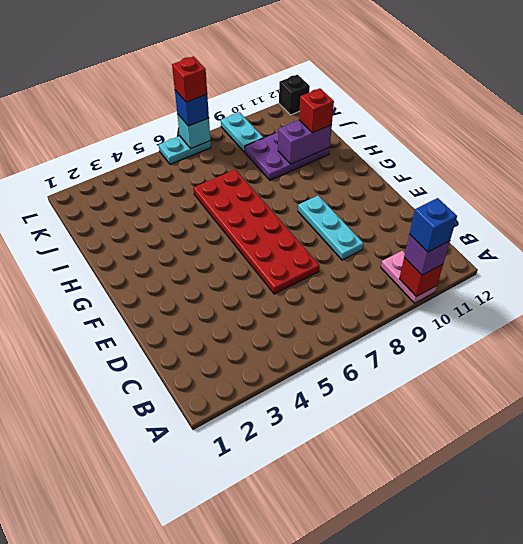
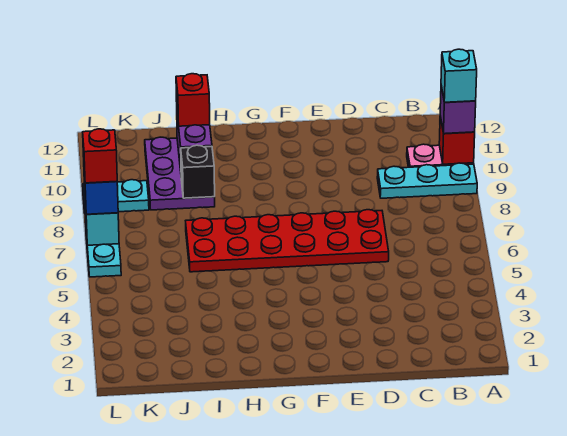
blue 1x1 brick [409,198,457,252] -> cyan 1x1 brick [441,49,477,102]
cyan 1x3 plate [298,195,364,260] -> cyan 1x3 plate moved to [377,163,477,198]
black 1x1 brick [279,75,310,115] -> black 1x1 brick moved to [181,145,215,198]

